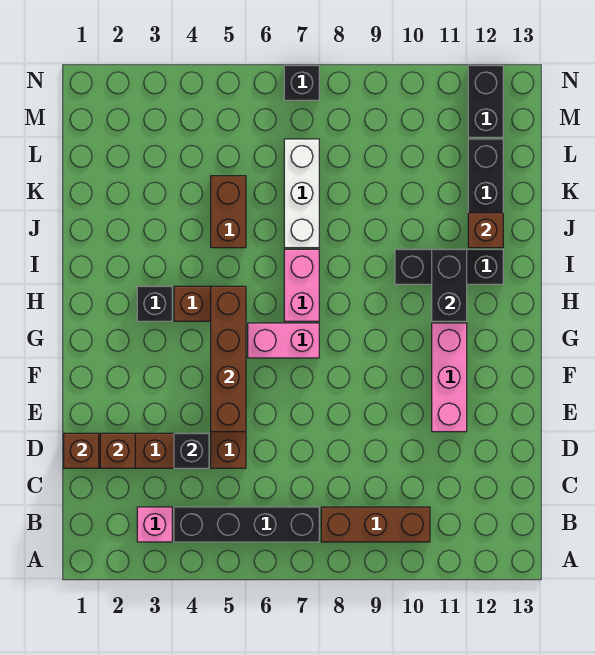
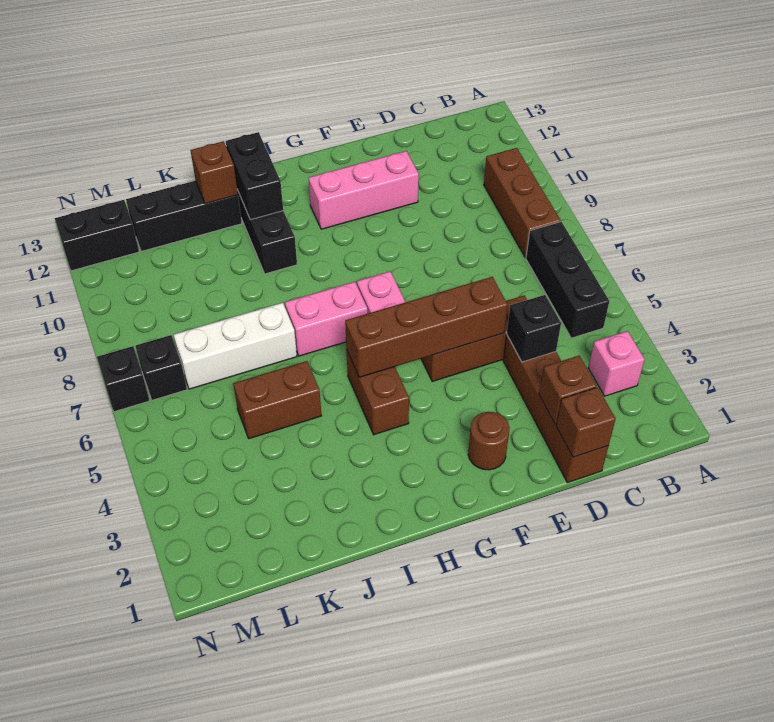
black 1x4 brick [174,507,319,542] -> black 1x3 brick [526,222,609,338]
none -> brown 1x1 round brick [468,412,510,470]
black 1x1 brick [137,286,172,321] -> black 1x1 brick moved to [135,335,187,400]
black 1x2 brick [432,249,467,321] -> black 1x2 brick turned to [226,132,283,220]

